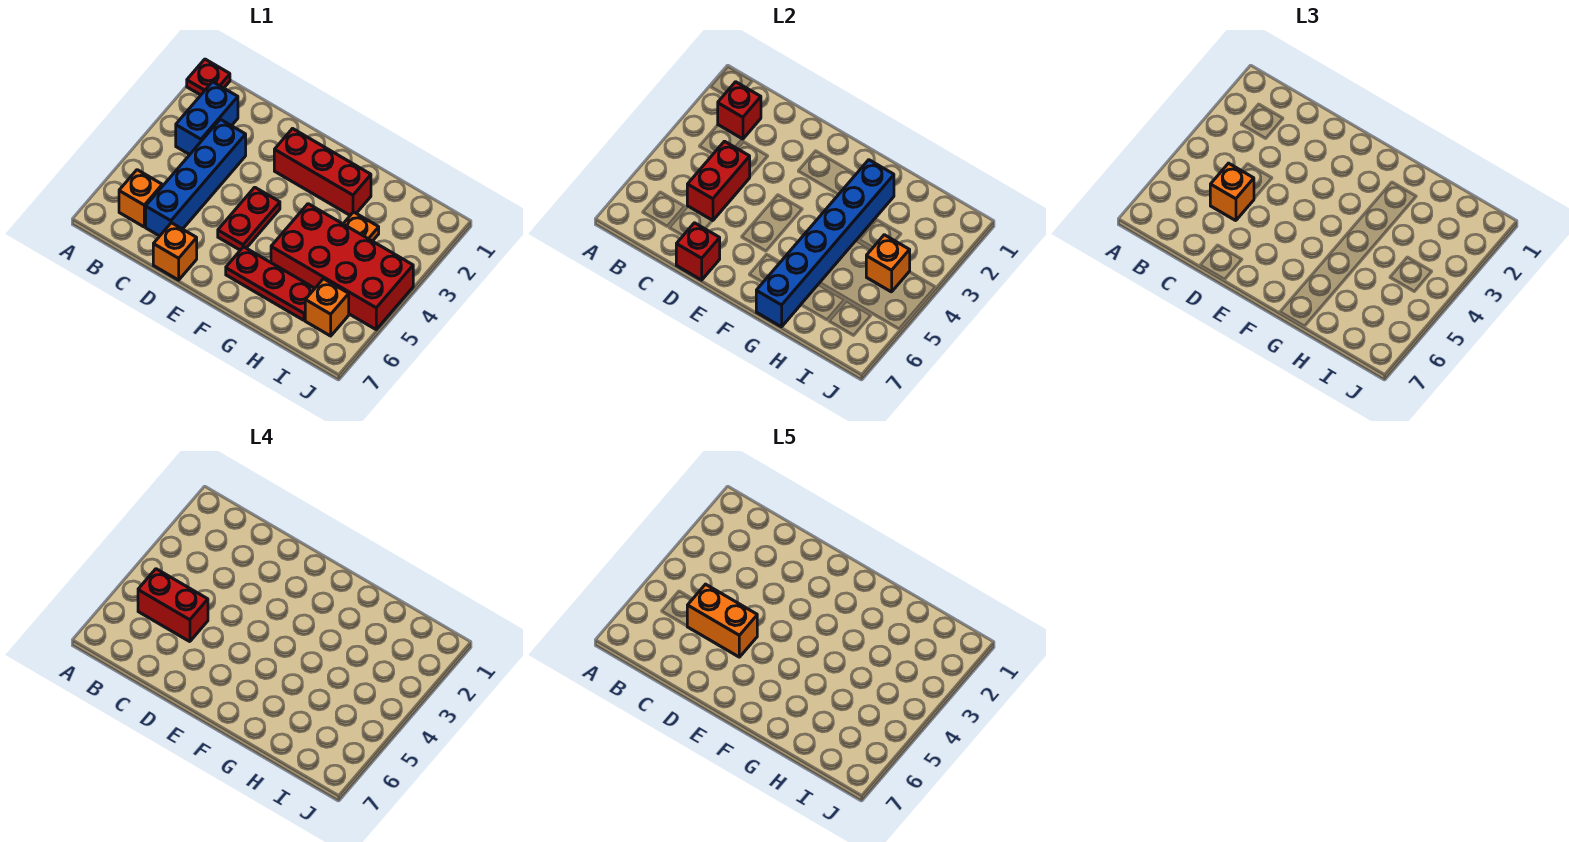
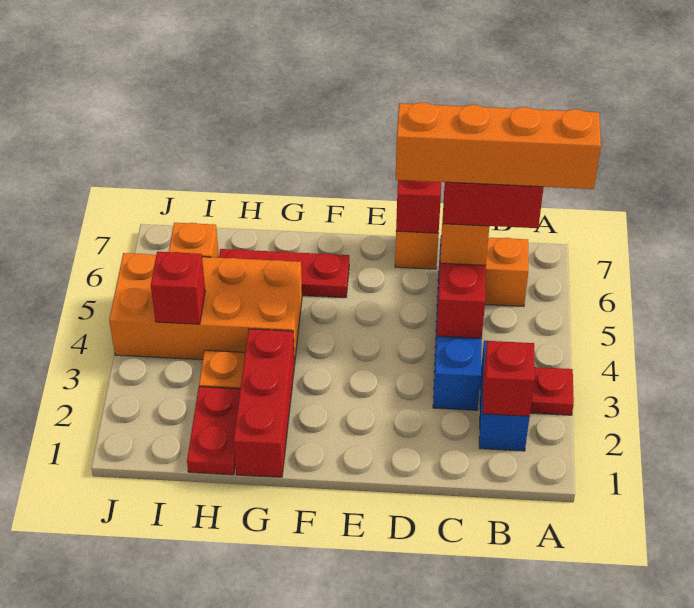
red 1x1 plate [187,59,230,95] -> red 1x1 plate moved to [530,367,574,415]
orange 1x2 brick [687,584,757,657] -> orange 1x4 brick [395,103,601,189]
red 1x3 brick [274,129,371,215] -> red 1x3 brick turned to [233,329,295,477]
red 1x2 plate [218,187,280,250] -> red 1x2 plate moved to [187,387,240,475]
blue 1x6 brick [756,160,894,327] -> none
red 2x4 brick [271,204,413,329] -> orange 2x4 brick [109,253,302,364]
orange 1x1 brick [866,235,910,292] -> red 1x1 brick [151,252,205,324]

